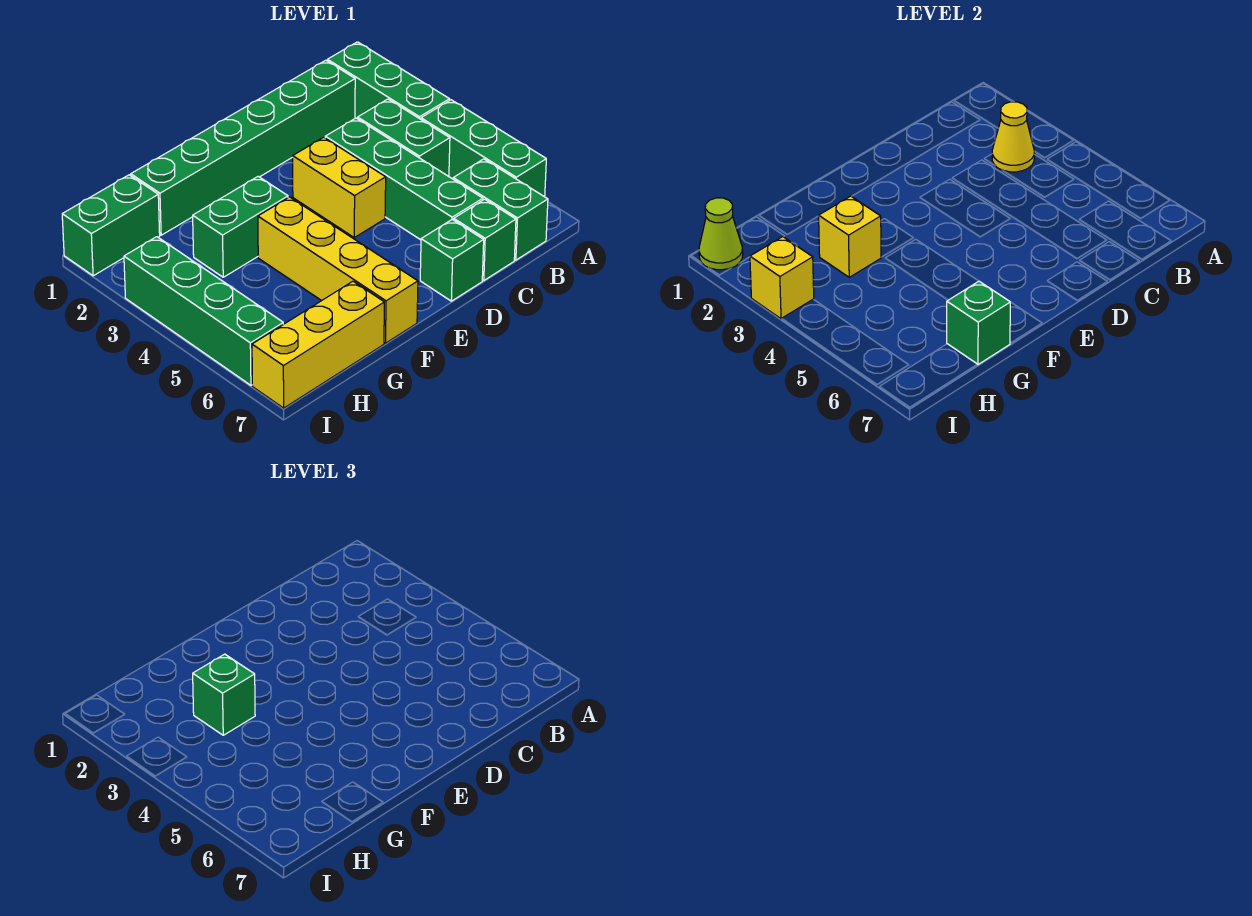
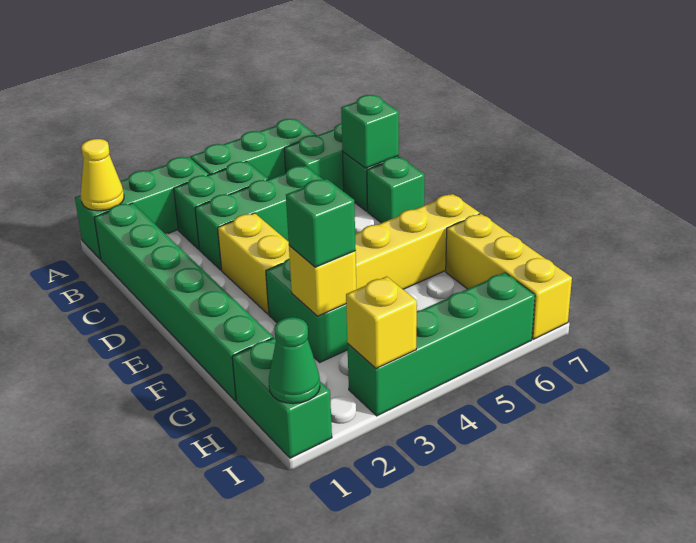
yellow 1x1 cone [992,102,1035,172] -> yellow 1x1 cone moved to [81,139,124,211]
green 1x4 brick [325,118,483,240] -> green 1x3 brick [195,166,323,270]
yellow 1x2 brick [293,137,386,237] -> yellow 1x2 brick turned to [218,213,290,314]
green 1x1 brick [947,281,1010,365] -> green 1x1 brick moved to [341,95,399,168]
lime 1x1 cone [699,198,743,270] -> green 1x1 cone [269,317,320,404]

